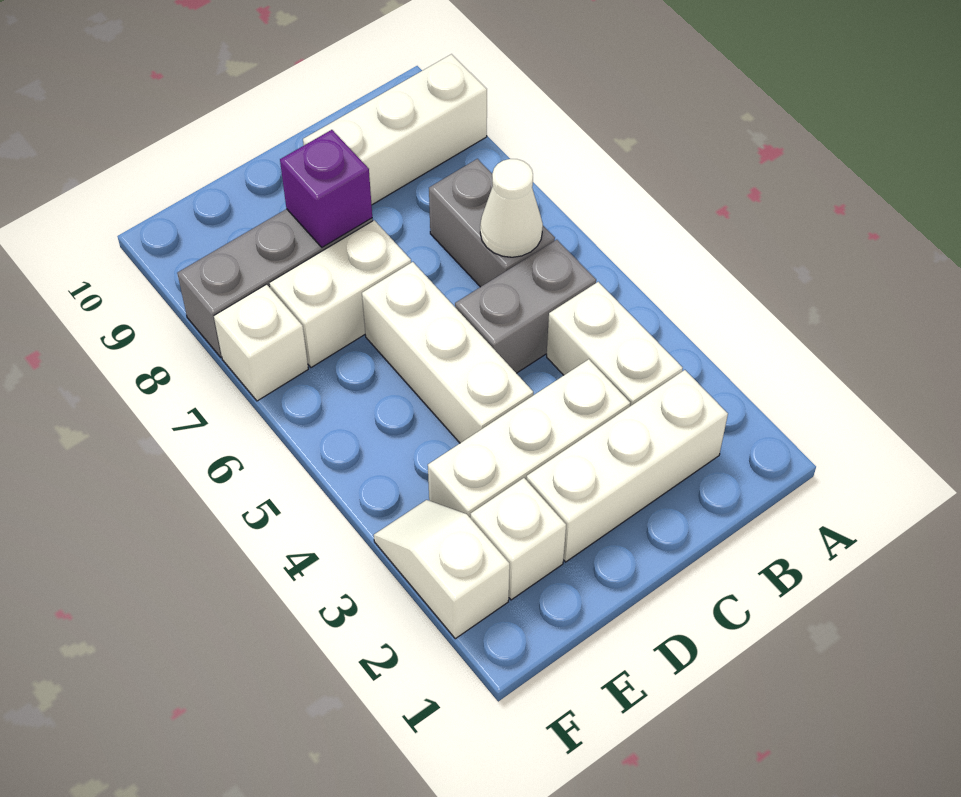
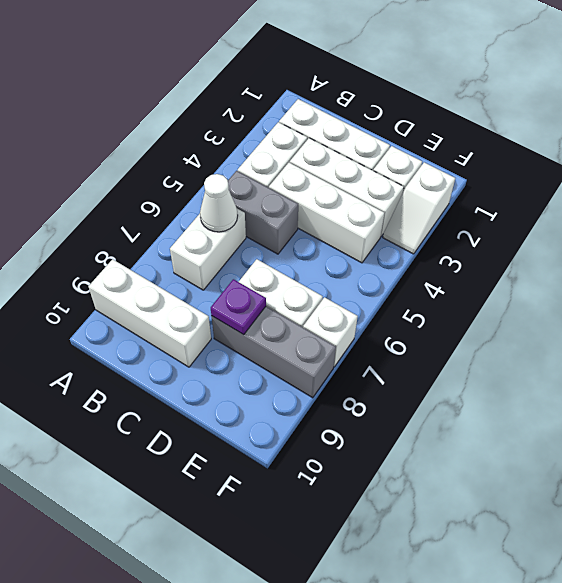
grey 1x2 brick [429,159,555,287] -> white 1x2 brick [170,209,246,290]
white 1x3 brick [362,262,533,443] -> white 1x3 brick turned to [269,162,384,263]
purple 1x1 brick [280,130,372,247] -> purple 1x1 plate [211,279,266,335]

